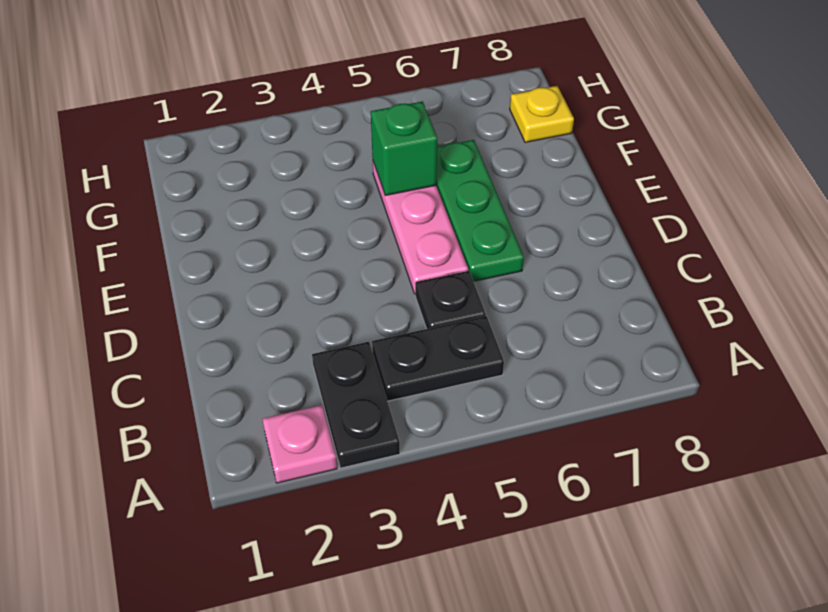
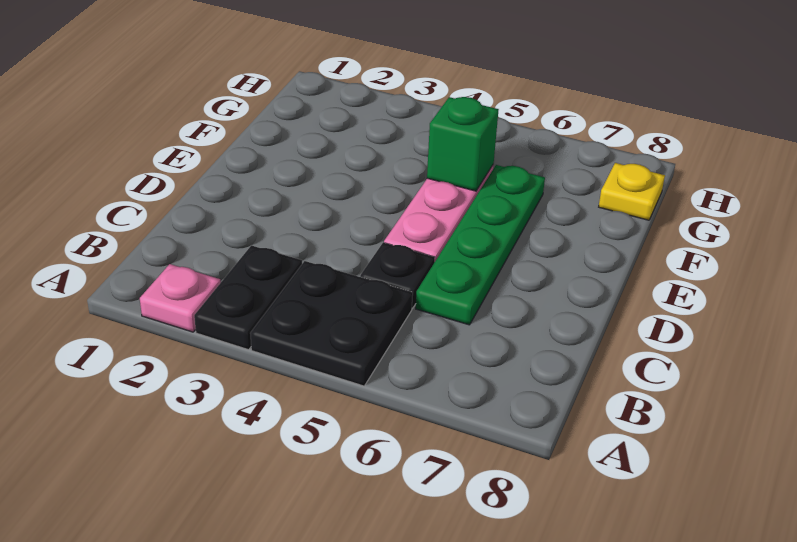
black 1x2 plate [372,316,504,401] -> black 2x2 plate [250,261,413,386]
green 1x3 plate [436,140,524,281] -> green 1x4 plate [416,165,545,325]

